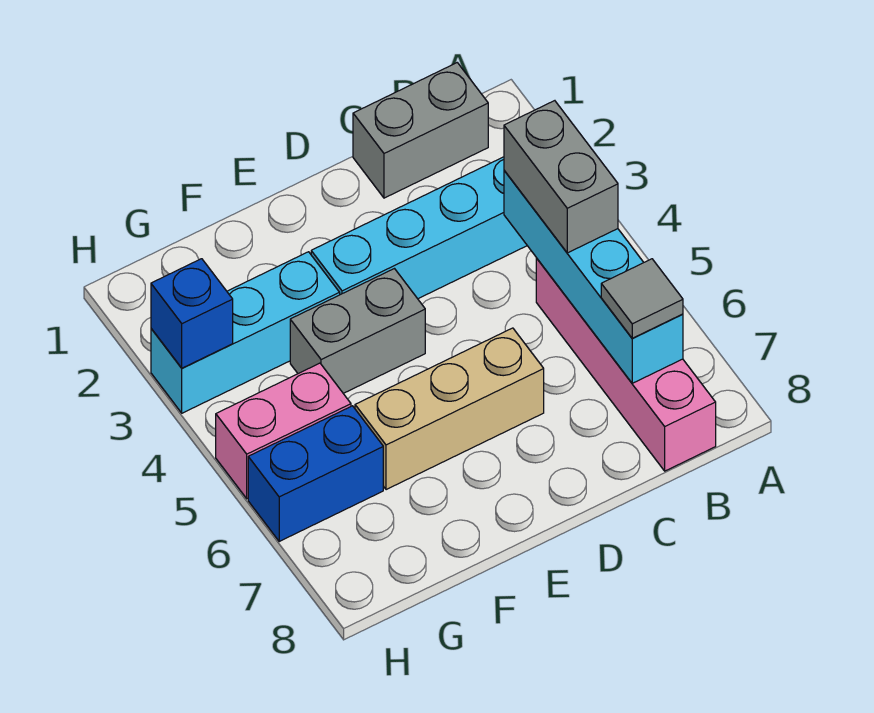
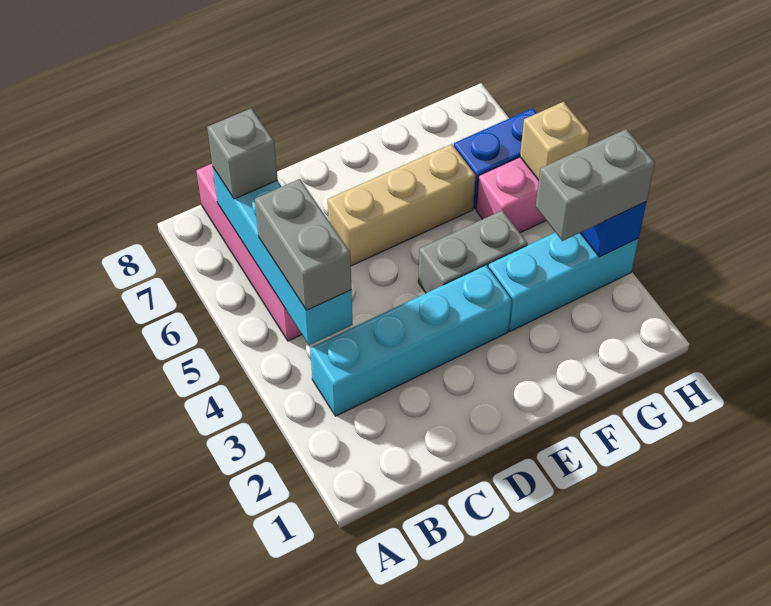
grey 1x2 brick [353,63,488,198] -> grey 1x2 brick moved to [536,129,655,241]
grey 1x1 tile [601,259,683,338] -> grey 1x1 brick [207,108,278,199]
none -> tan 1x1 brick [520,102,590,180]

